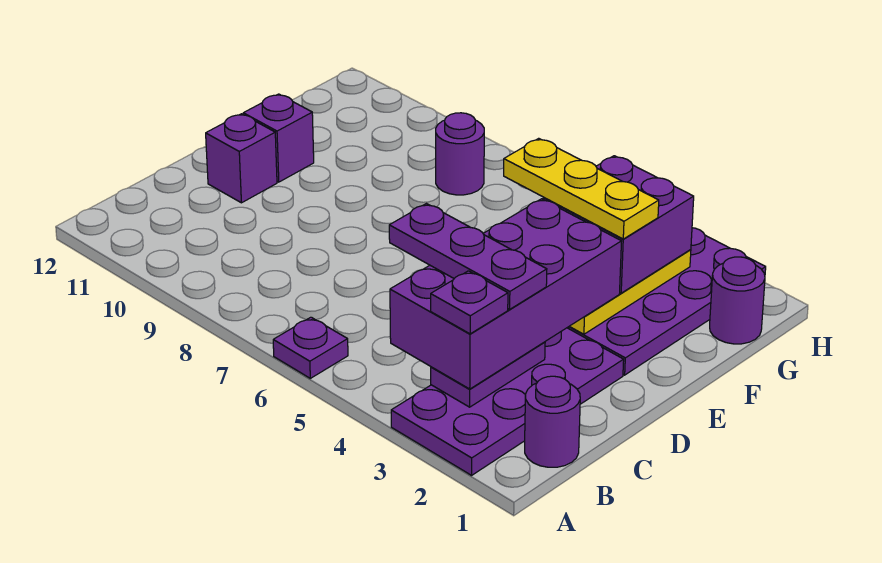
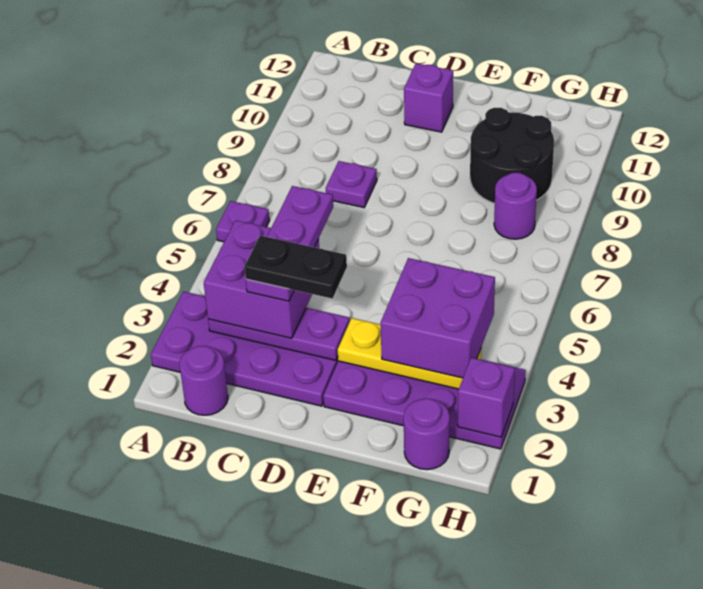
purple 1x2 plate [431,342,545,407] -> purple 1x3 plate [208,308,350,360]
purple 2x4 brick [390,199,622,389] -> purple 2x2 brick [204,220,319,338]
purple 1x1 plate [431,271,508,334] -> purple 1x1 plate moved to [326,161,377,208]
none -> black 1x2 plate [244,236,347,299]
purple 1x1 brick [243,94,314,182] -> purple 1x1 brick moved to [458,358,515,437]
yellow 1x3 plate [504,138,659,239] -> none
none -> black 2x2 round brick [470,108,554,203]

